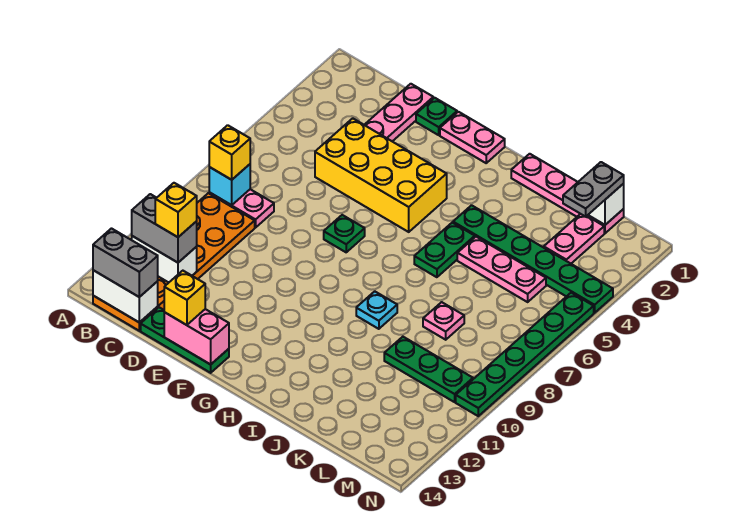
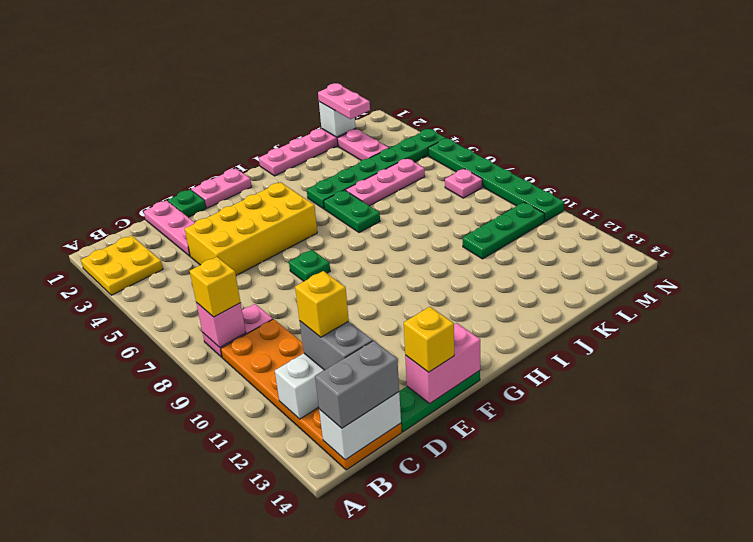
none -> yellow 2x2 plate [81,236,163,295]
cyan 1x1 brick [209,164,250,205] -> pink 1x1 brick [196,303,246,347]
grey 1x2 brick [132,194,197,263] -> grey 1x2 brick turned to [300,321,373,370]
cyan 1x1 plate [356,291,397,329] -> none
pink 1x1 plate [423,302,464,340] -> pink 1x1 plate moved to [445,169,482,198]
grey 1x2 plate [563,162,624,217] -> pink 1x2 plate [318,83,370,119]

